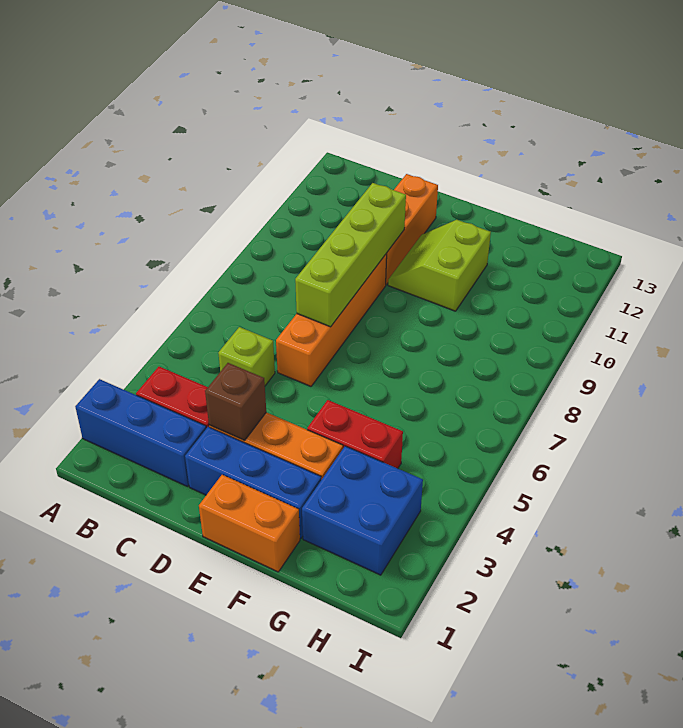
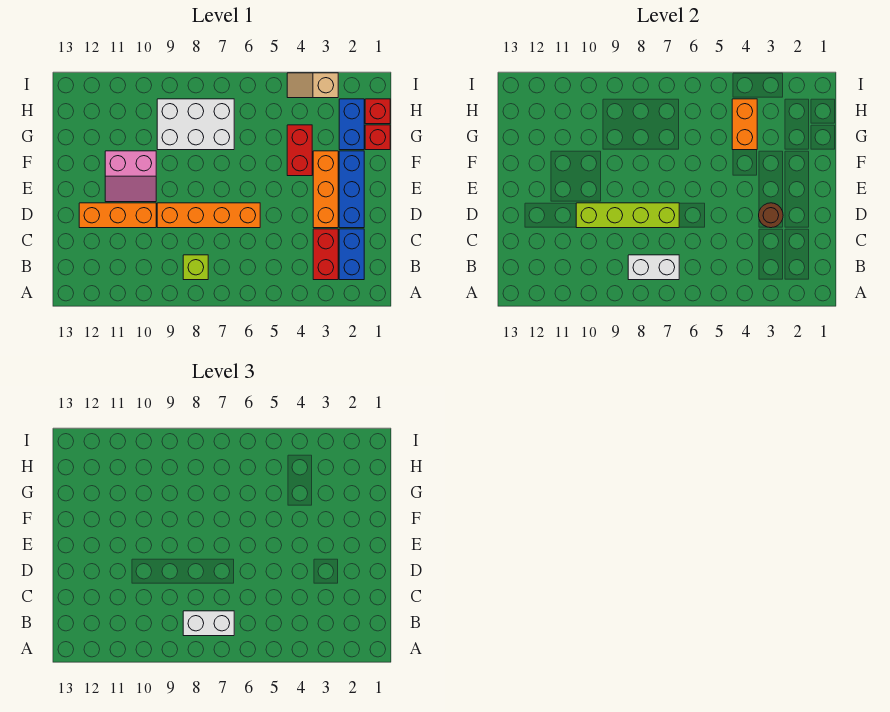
blue 1x3 brick [75,379,206,487] -> blue 1x2 brick [339,229,364,280]
none -> white 1x2 brick [628,255,679,280]
none -> white 1x2 brick [183,611,234,636]
lime 1x1 brick [218,327,275,386] -> lime 1x1 brick moved to [183,255,208,280]
brown 1x1 brick [205,363,266,440] -> brown 1x1 round brick [759,203,783,228]
orange 1x2 brick [199,475,300,572] -> orange 1x2 brick moved to [732,99,757,150]
lime 2x2 slope [388,220,491,311] -> pink 2x2 slope [105,151,156,202]
none -> red 1x1 brick [365,125,390,150]
blue 2x2 brick [302,446,423,575] -> blue 1x2 brick [339,99,364,150]
none -> white 2x3 brick [157,99,234,150]
none -> red 1x1 brick [365,99,390,124]
none -> tan 1x2 slope [287,73,338,98]

